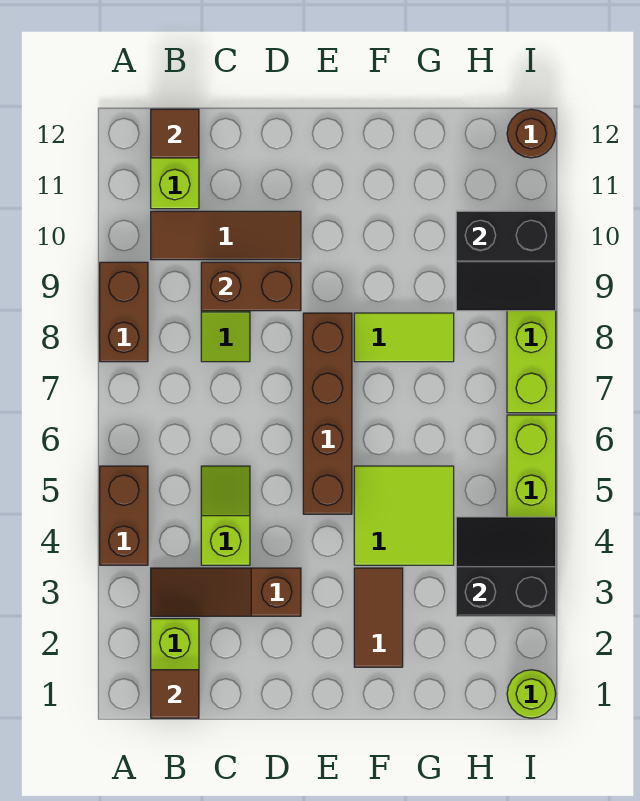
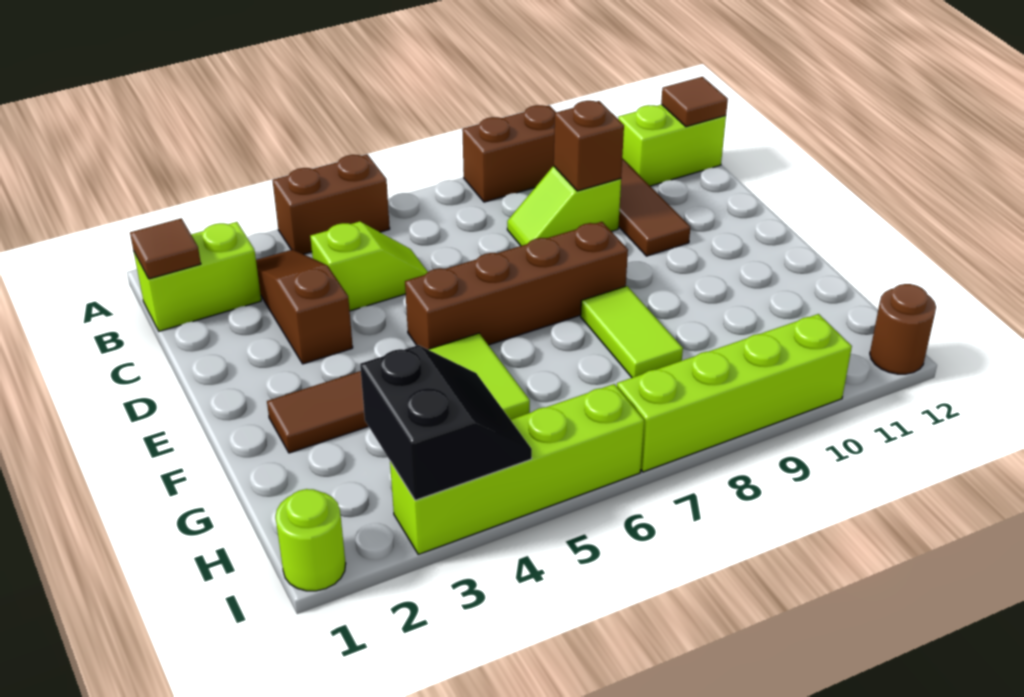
brown 1x2 brick [201,262,301,311] -> brown 1x1 brick [554,101,624,191]
black 2x2 slope [456,211,556,311] -> none

